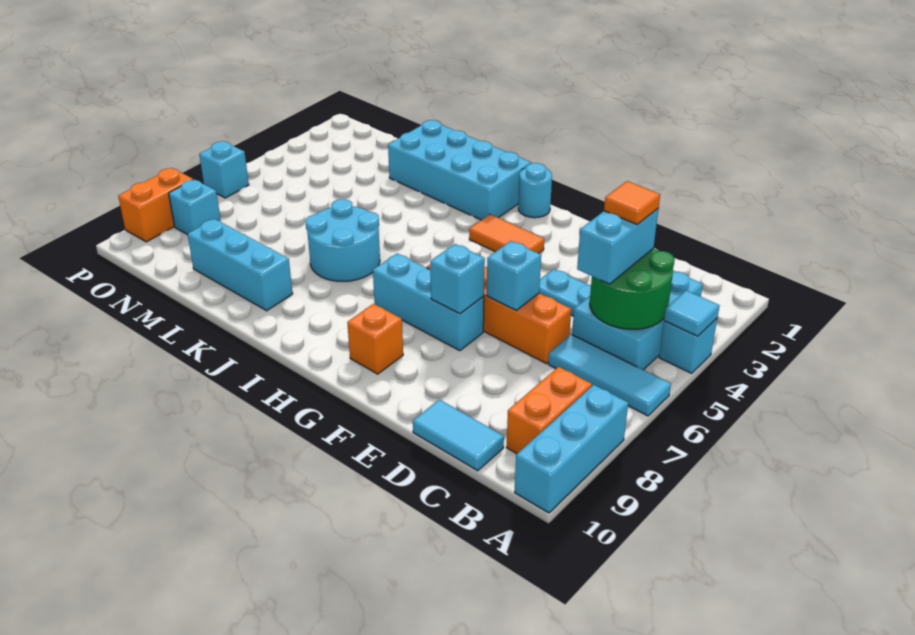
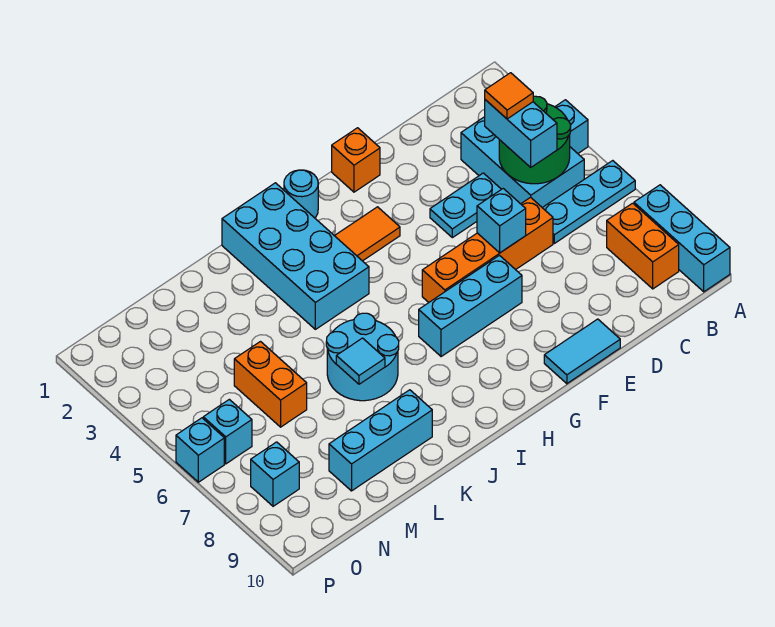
cyan 1x1 tile [664,290,720,336] -> cyan 1x1 tile moved to [336,338,385,384]
cyan 1x3 tile [548,334,671,416] -> cyan 1x3 plate [543,161,635,243]
cyan 1x2 tile [413,399,504,471] -> cyan 1x2 tile moved to [544,319,620,384]
cyan 1x1 brick [430,244,485,314] -> cyan 1x1 brick moved to [203,399,252,464]
orange 1x1 brick [347,304,403,374] -> orange 1x1 brick moved to [332,128,380,192]
cyan 2x4 brick [388,120,531,220] -> cyan 2x4 brick turned to [222,183,369,329]
orange 1x2 brick [118,168,193,242] -> orange 1x2 brick moved to [234,342,307,427]

